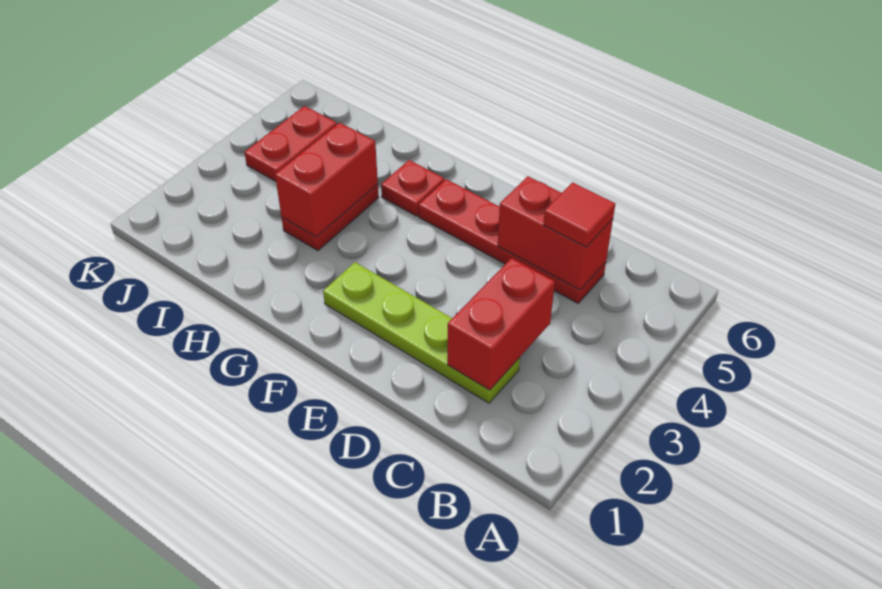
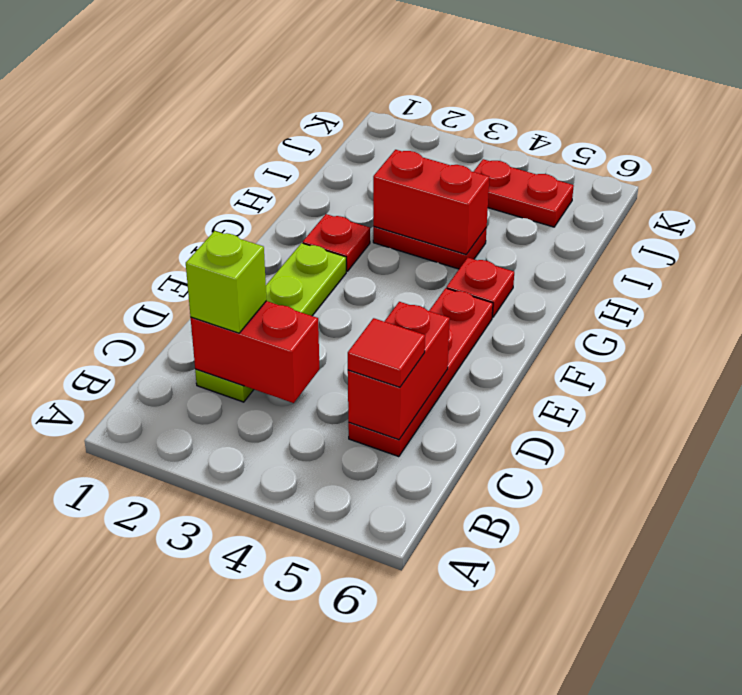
none -> lime 1x1 brick [186,231,267,333]
none -> red 1x1 plate [303,214,370,271]

